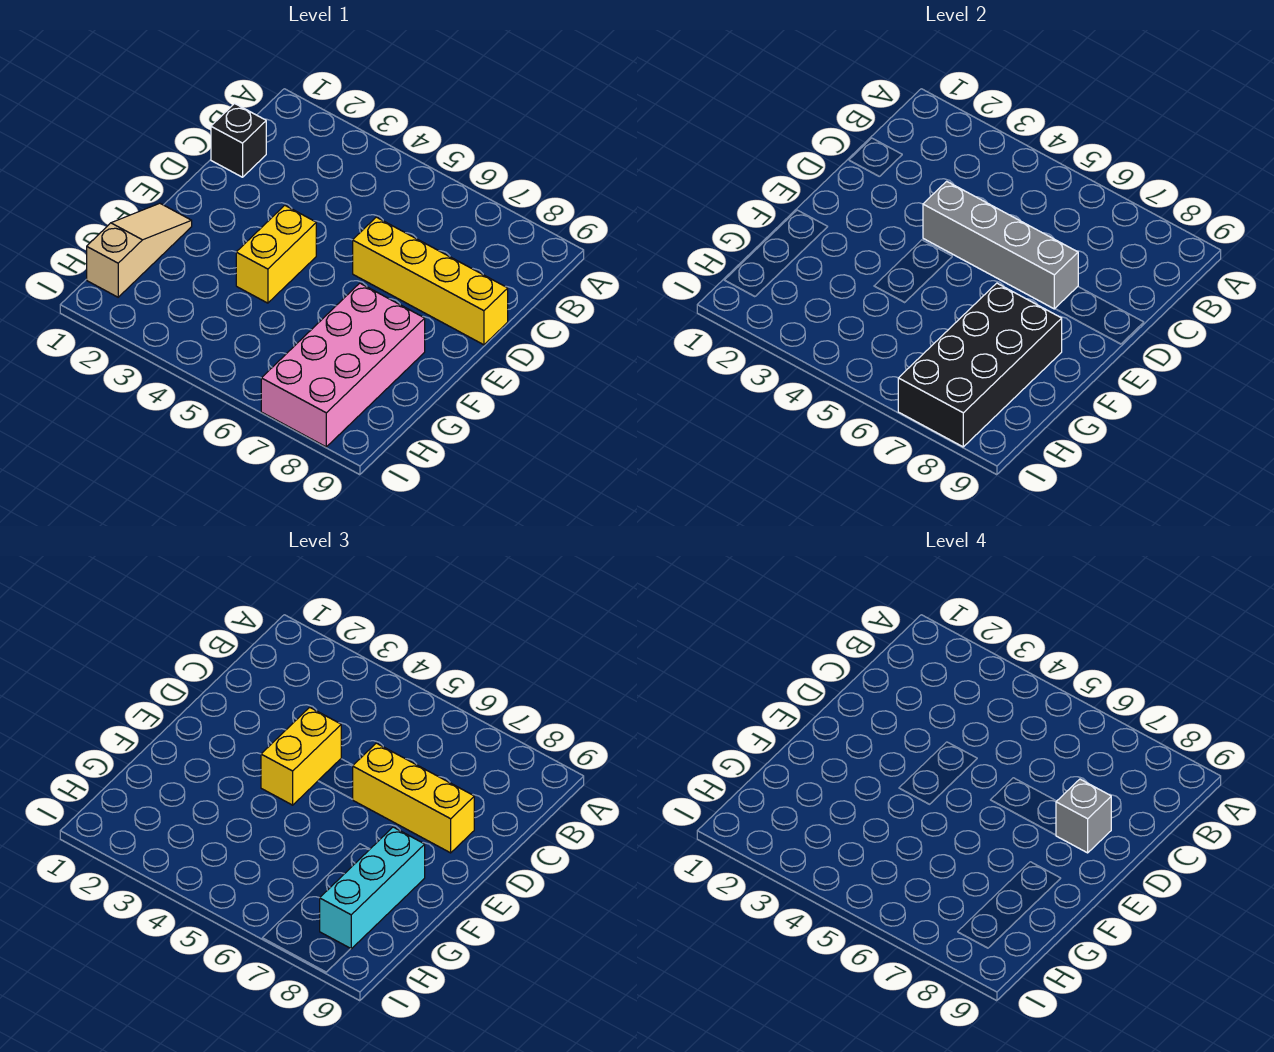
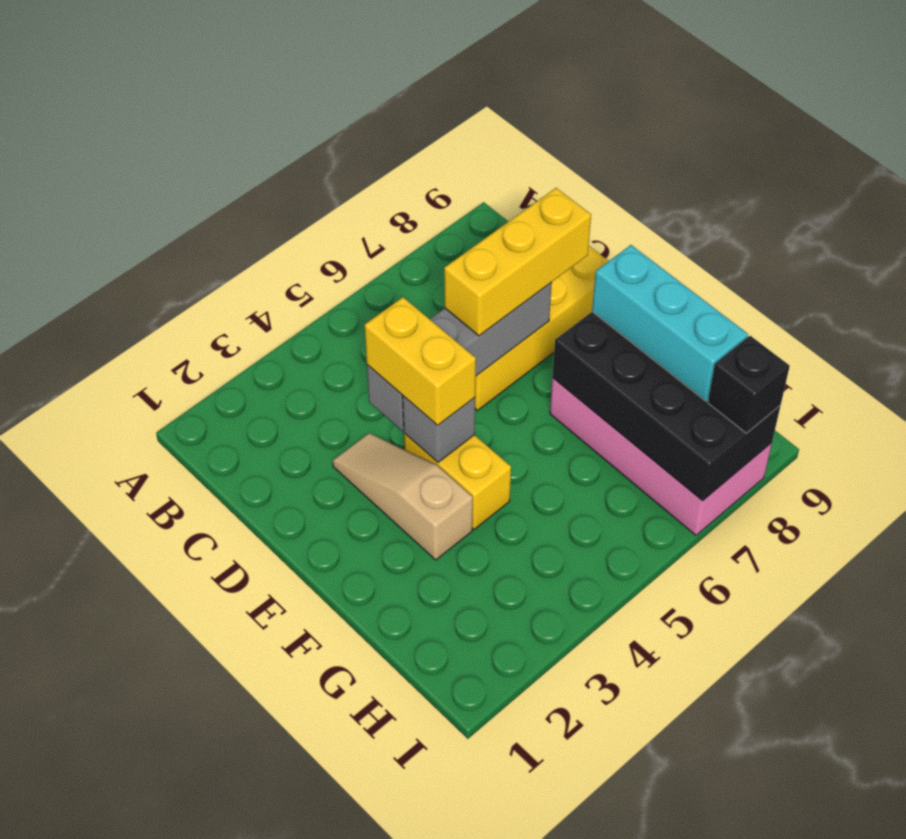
black 1x1 brick [211,103,266,177] -> black 1x1 brick moved to [708,336,790,433]
grey 1x1 brick [1056,779,1111,853] -> grey 1x1 brick moved to [403,396,475,462]
tan 1x3 slope [87,203,192,297] -> tan 1x3 slope moved to [333,433,473,560]

